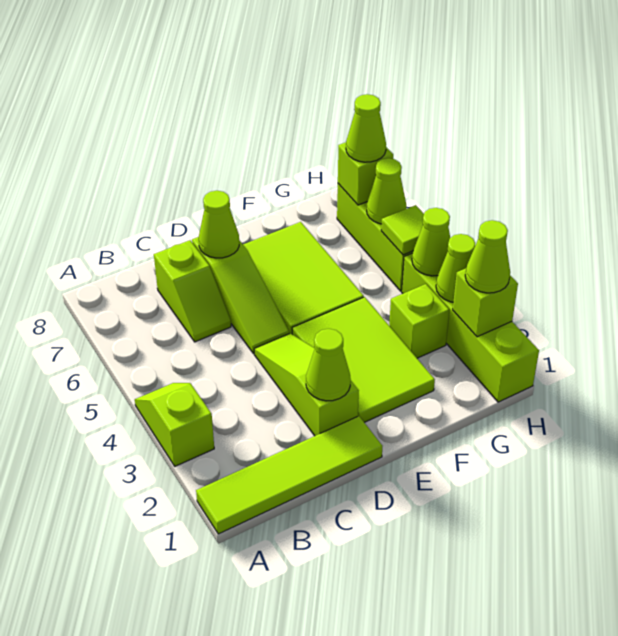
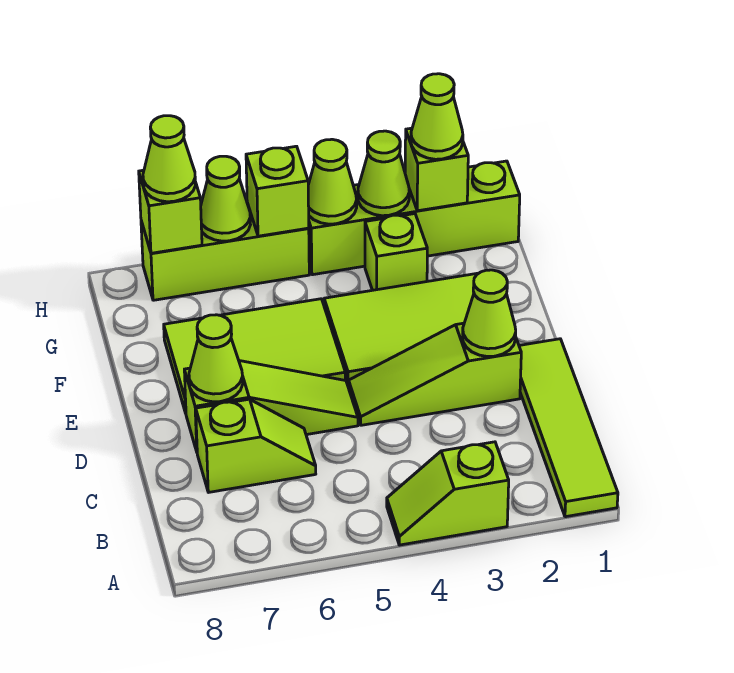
lime 1x1 tile [381,205,424,255] -> lime 1x1 brick [246,146,309,236]

